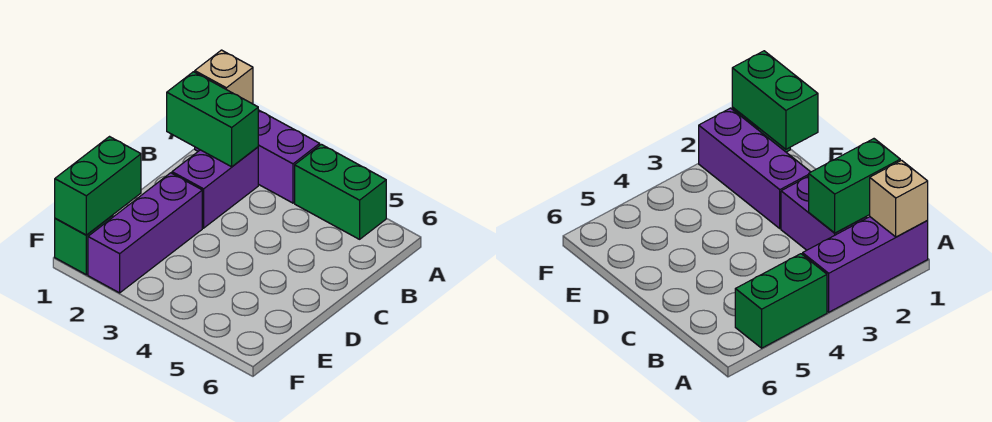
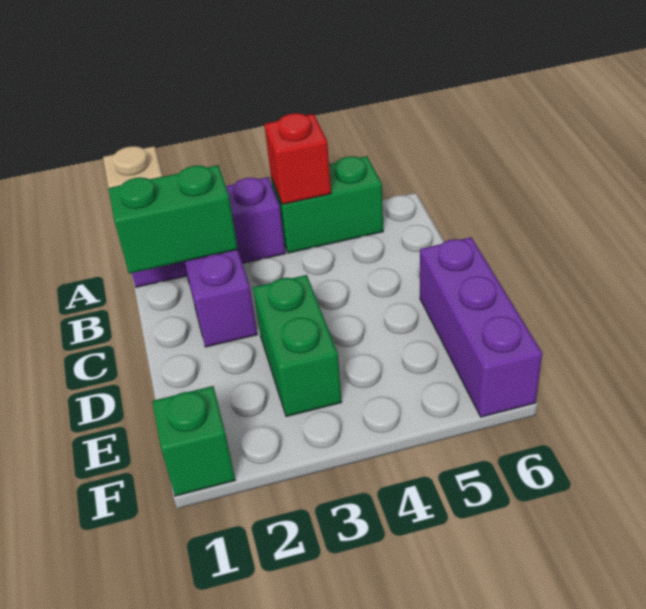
none -> red 1x1 brick [264,113,331,204]
purple 1x3 brick [88,173,202,293] -> purple 1x3 brick moved to [420,237,542,417]
green 1x2 brick [55,137,141,235] -> green 1x2 brick moved to [253,275,342,417]

